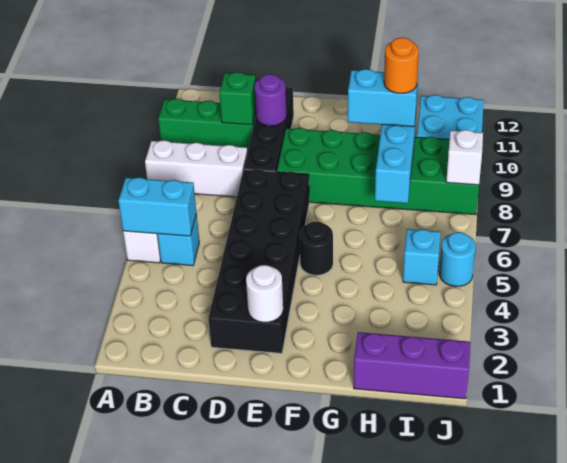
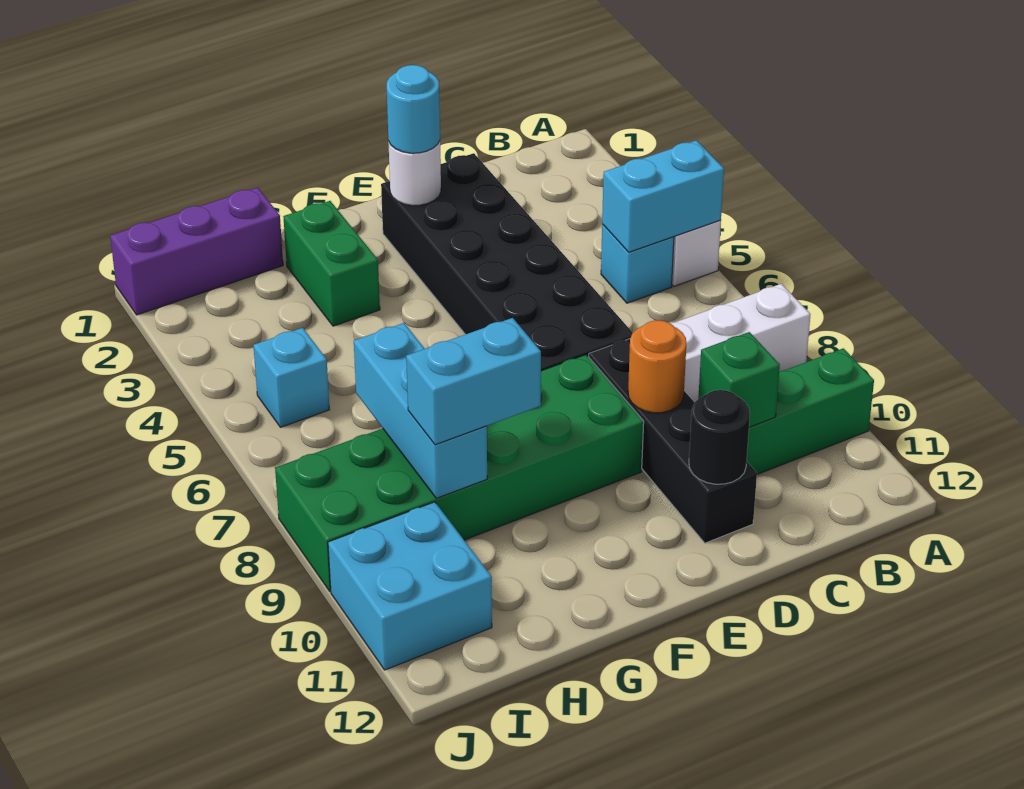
purple 1x1 round brick [254,74,287,126] -> none
black 1x1 round brick [299,221,333,275] -> black 1x1 round brick moved to [689,390,750,484]
none -> green 1x2 brick [283,201,380,326]
orange 1x1 round brick [384,38,419,93] -> orange 1x1 round brick moved to [628,320,686,413]
cyan 1x1 round brick [439,232,476,287] -> cyan 1x1 round brick moved to [387,65,440,153]
white 1x1 brick [446,130,483,185] -> none

